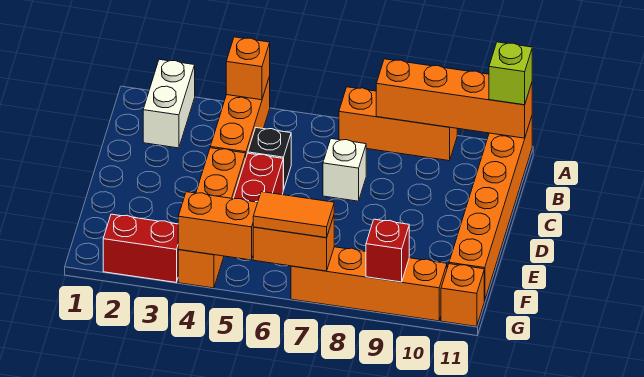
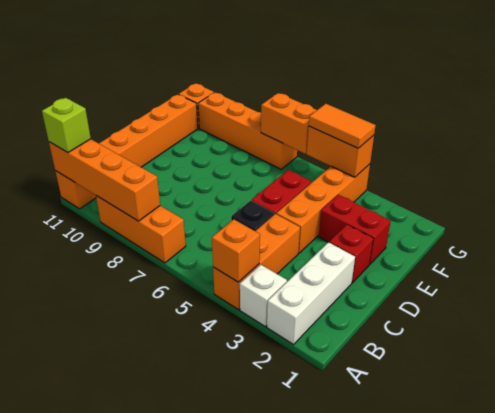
white 1x2 brick [143,59,195,148] -> white 1x3 brick [267,242,355,344]
white 1x1 brick [323,139,366,201] -> white 1x1 brick moved to [240,265,287,327]
red 1x2 brick [103,214,179,282] -> red 1x2 brick moved to [319,195,391,264]
orange 1x2 tile [253,192,334,238] -> orange 1x2 tile moved to [309,104,376,148]
red 1x1 brick [366,219,409,282] -> red 1x1 brick moved to [329,225,373,283]

